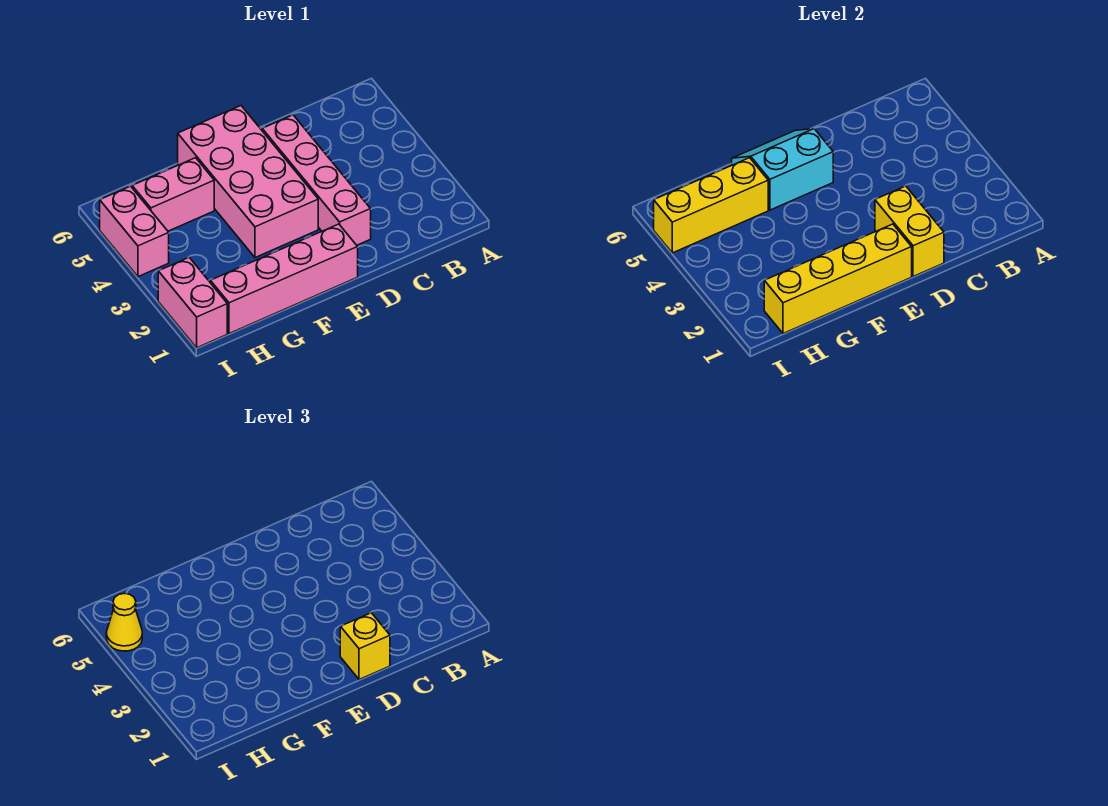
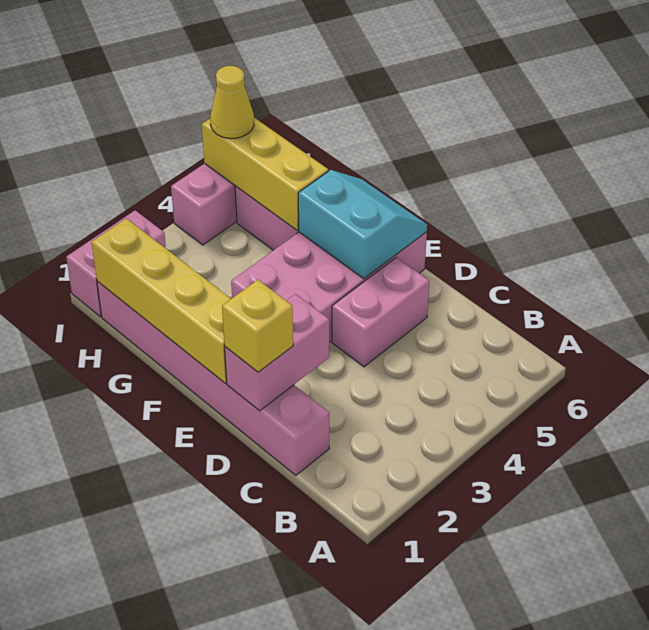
yellow 1x2 brick [875,186,944,277] -> pink 1x2 brick [225,294,329,411]
pink 1x4 brick [262,115,371,245] -> pink 1x2 brick [332,257,429,367]
pink 1x4 brick [210,224,358,334] -> pink 1x6 brick [97,281,329,475]

